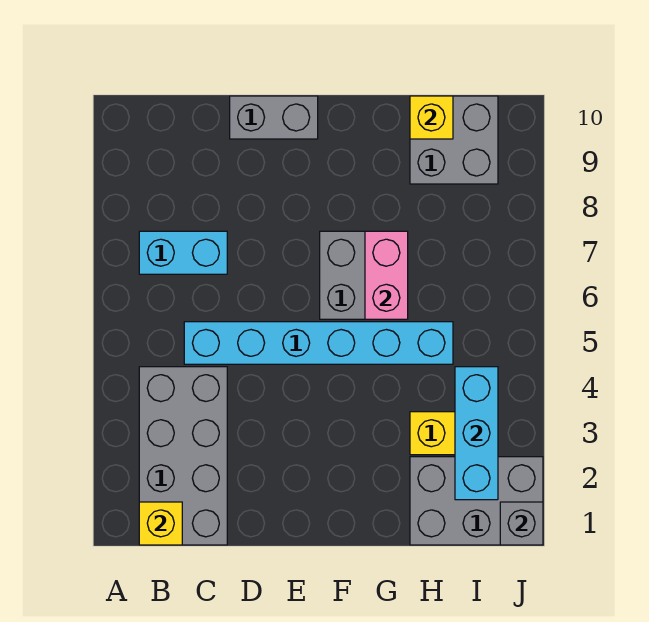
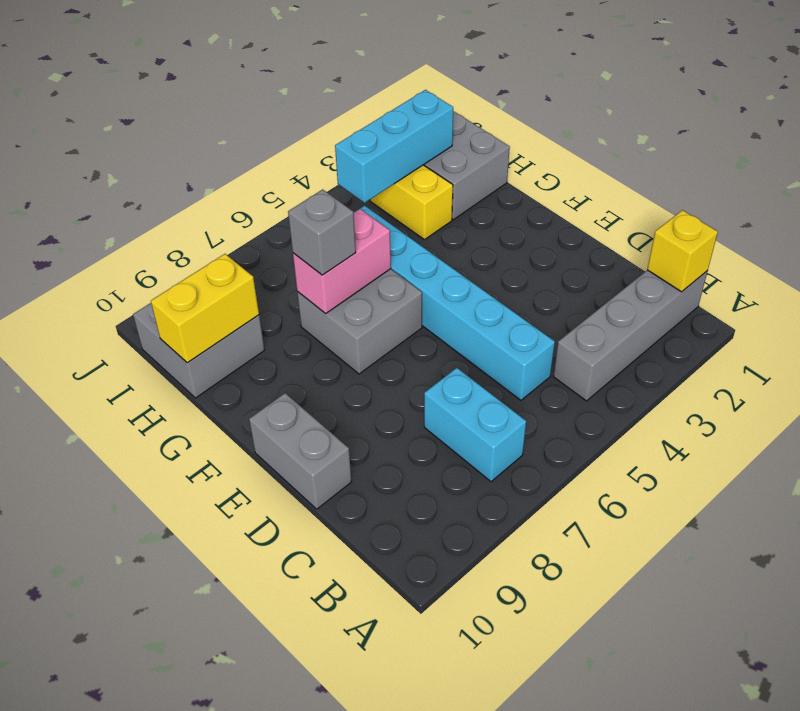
grey 2x4 brick [139,367,227,545] -> grey 1x4 brick [553,270,708,401]
yellow 1x1 brick [410,96,453,139] -> yellow 1x2 brick [151,254,259,363]
grey 1x1 brick [500,502,543,545] -> grey 1x1 brick moved to [288,189,356,275]

